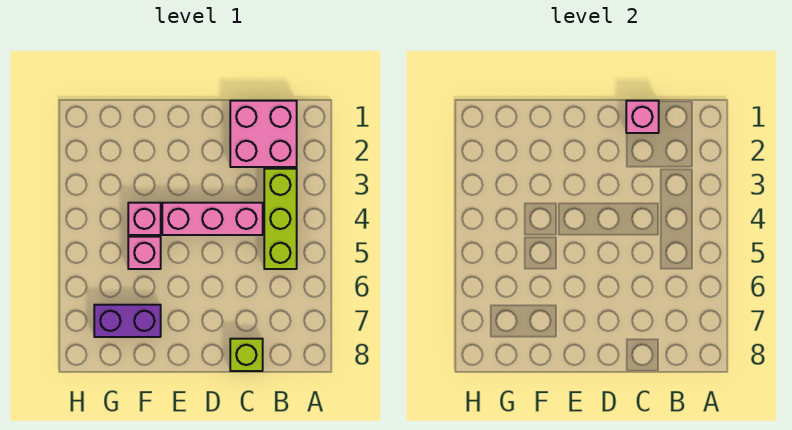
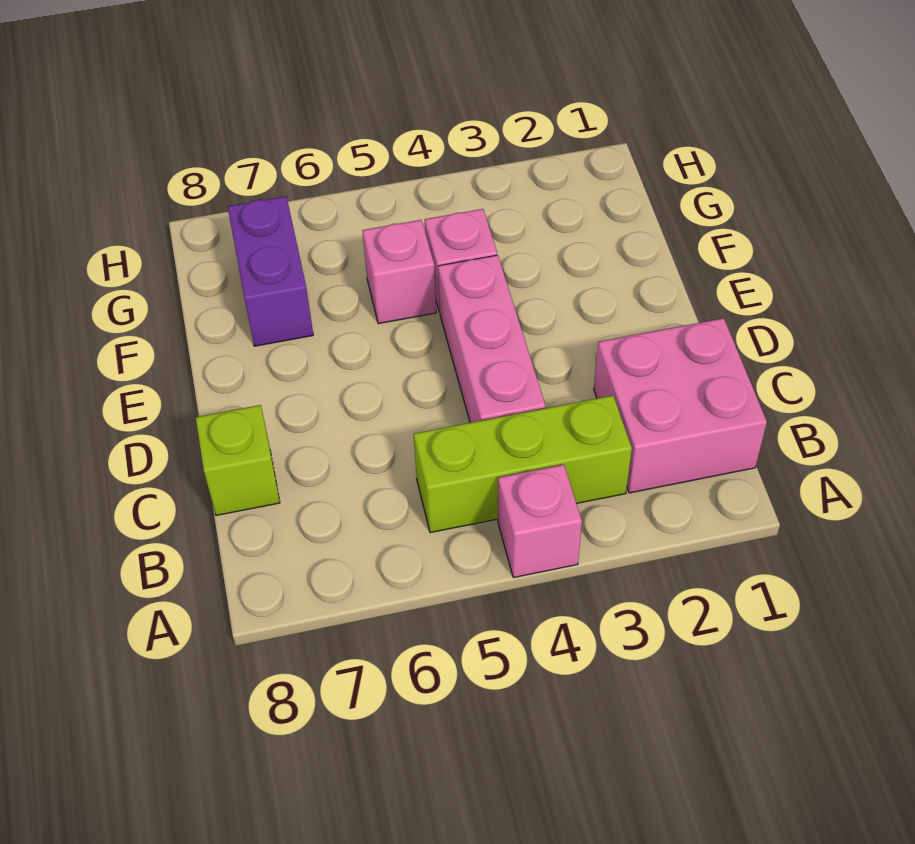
pink 1x1 brick [626,101,659,133] -> pink 1x1 brick moved to [498,465,582,578]

